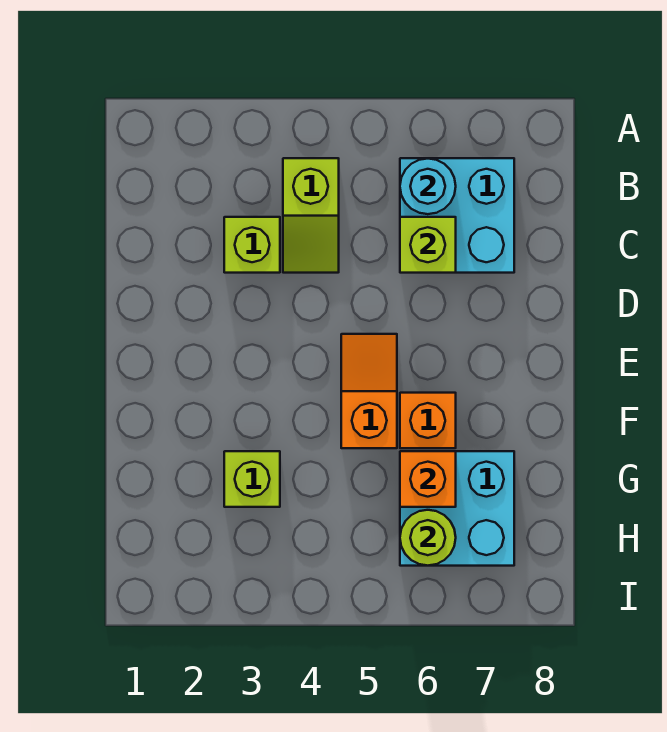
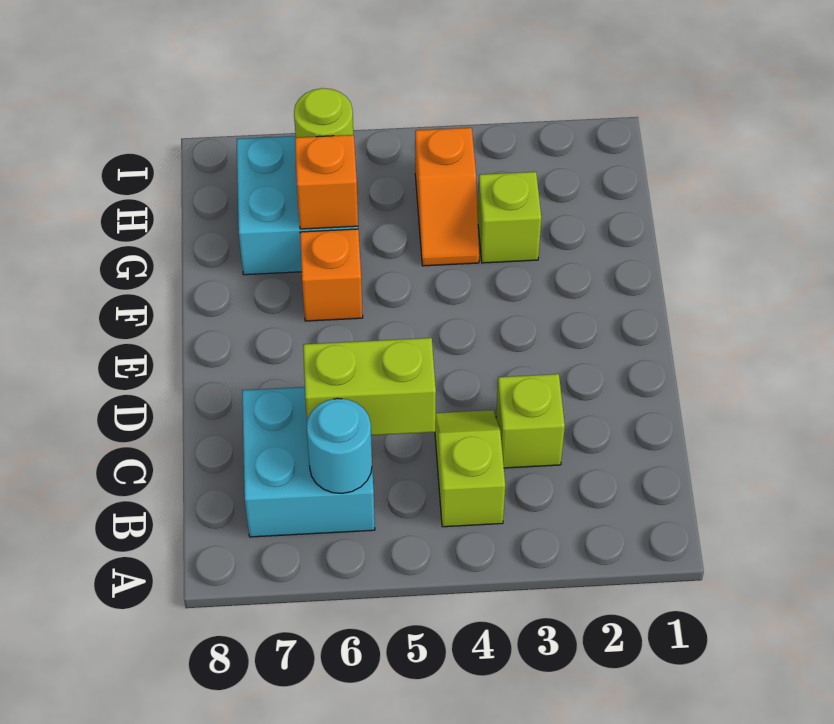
lime 1x1 brick [400,217,456,273] -> lime 1x2 brick [303,338,436,435]
orange 1x2 slope [341,334,397,448] -> orange 1x2 slope moved to [415,128,479,266]

